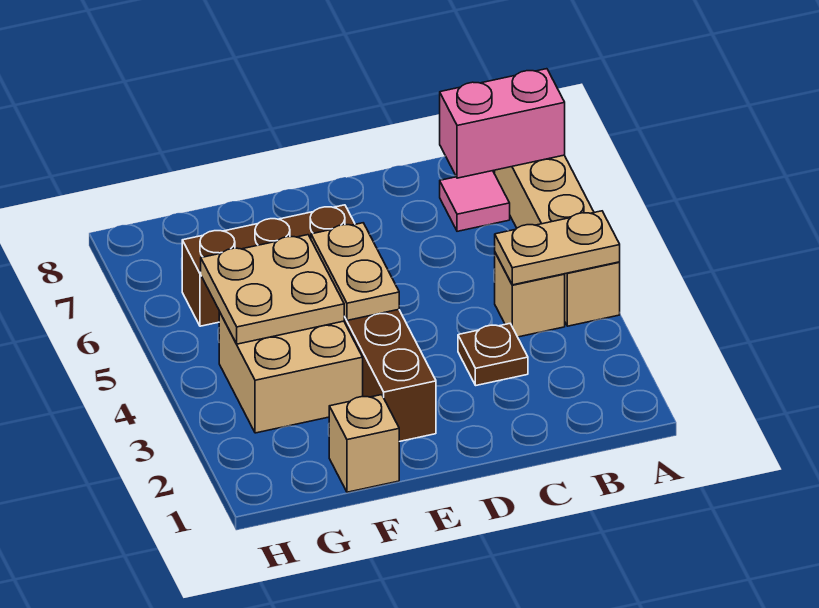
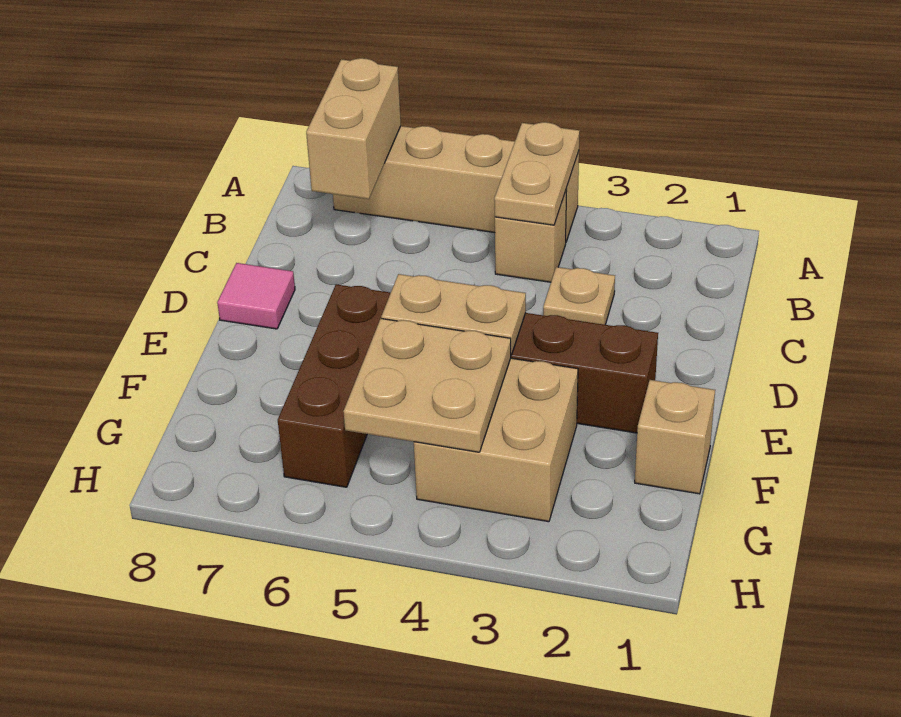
pink 1x2 brick [440,69,565,178] -> tan 1x2 brick [306,58,401,199]
pink 1x1 tile [440,171,510,231] -> pink 1x1 tile moved to [217,263,295,329]
brown 1x1 plate [458,324,528,385] -> tan 1x1 plate [543,267,615,325]

